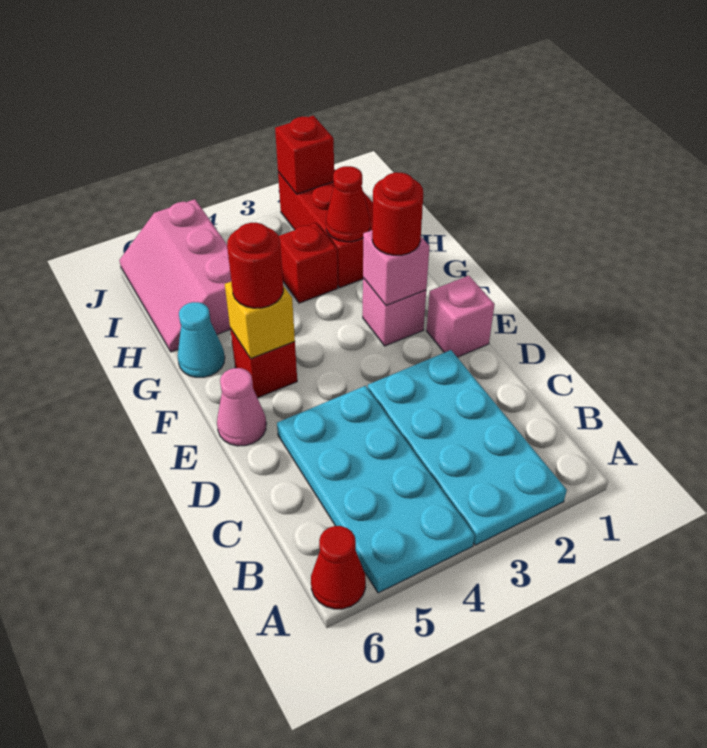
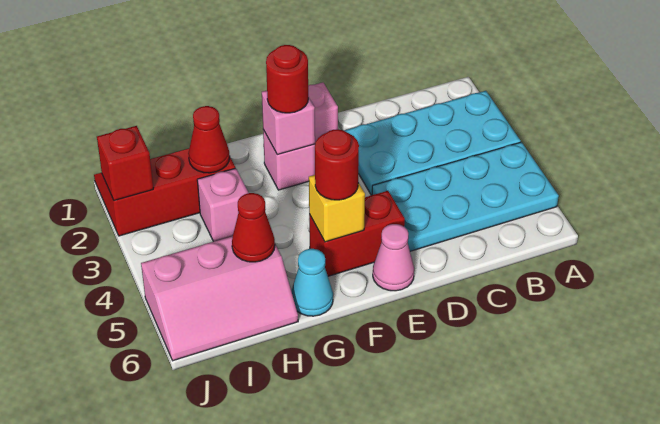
red 1x1 cone [311,526,366,609] -> red 1x1 cone moved to [232,193,275,262]
red 1x1 brick [230,328,297,398] -> red 1x2 brick [309,191,405,276]
red 1x1 brick [279,223,338,303] -> pink 1x1 brick [197,168,249,242]

